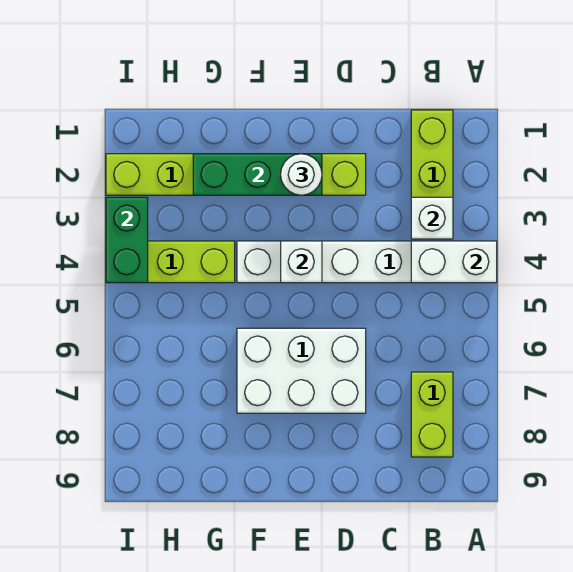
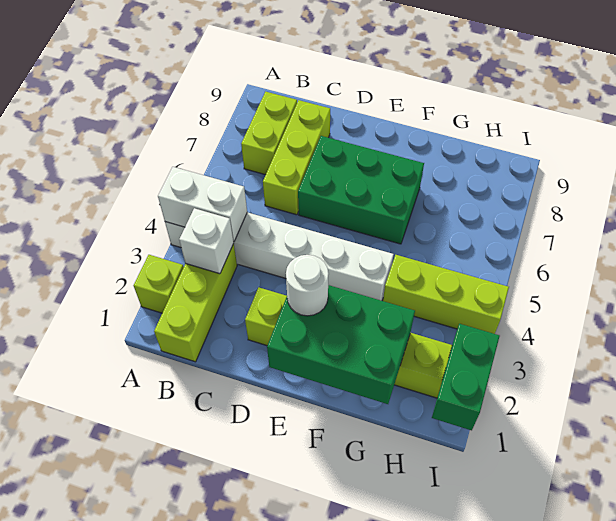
none -> lime 1x1 brick [134,255,184,313]
none -> lime 1x3 brick [263,100,330,215]
white 2x3 brick [237,328,366,413] -> green 2x3 brick [298,136,424,244]
green 1x3 brick [193,154,322,195] -> green 2x3 brick [267,285,415,404]
white 1x1 brick [281,241,322,283] -> none
green 1x2 brick [106,197,148,283] -> green 1x2 brick moved to [432,324,500,430]

